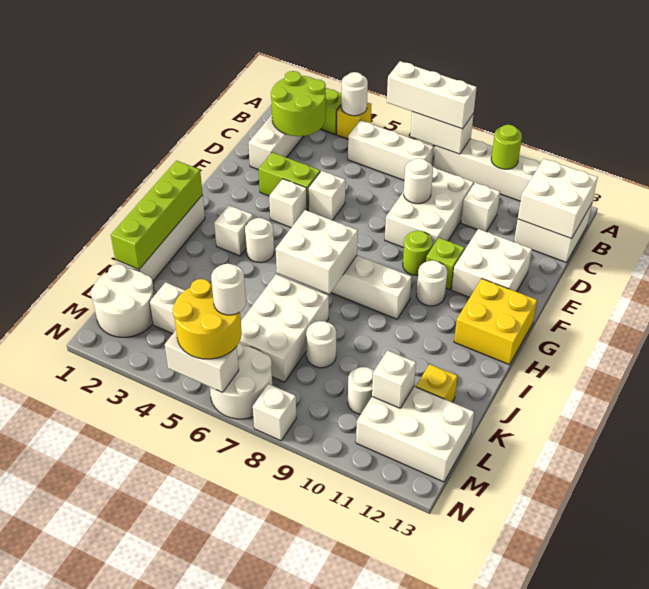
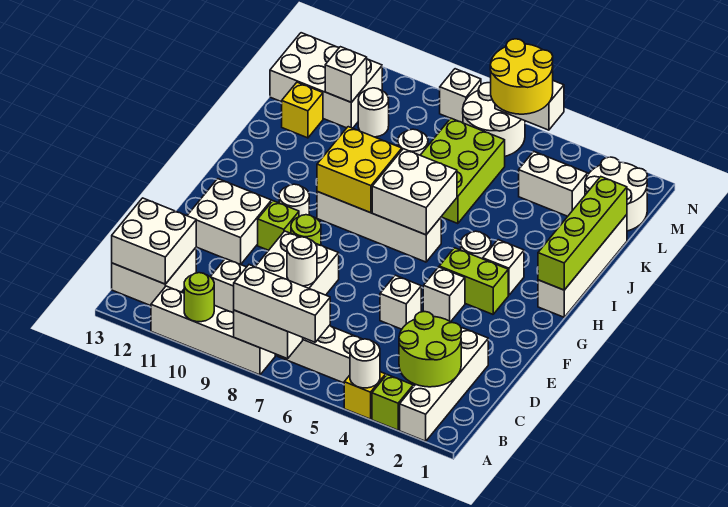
lime 1x2 brick [259,152,320,211] -> lime 1x2 brick moved to [439,248,508,314]
yellow 2x2 brick [454,279,537,365] -> yellow 2x2 brick moved to [317,127,402,213]
white 2x3 brick [239,274,329,382] -> lime 2x3 brick [420,118,505,224]
white 1x1 round brick [211,264,246,315] -> none

